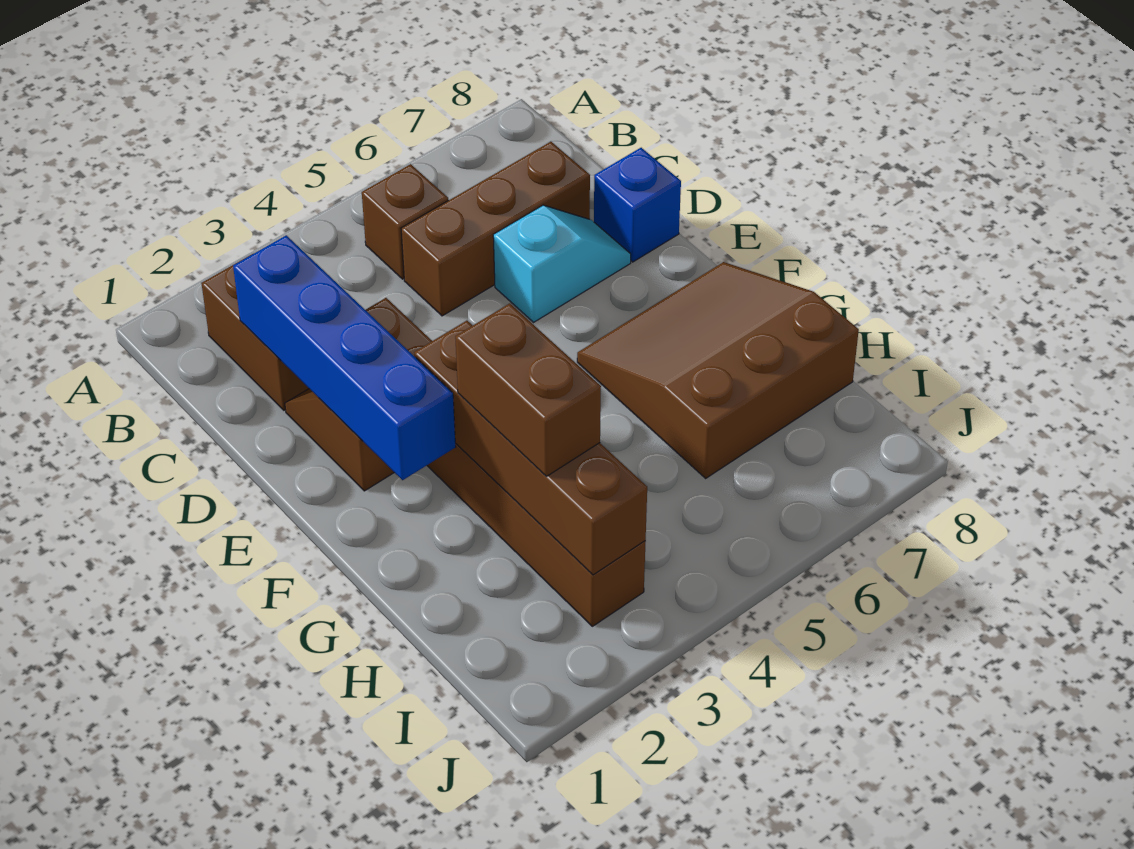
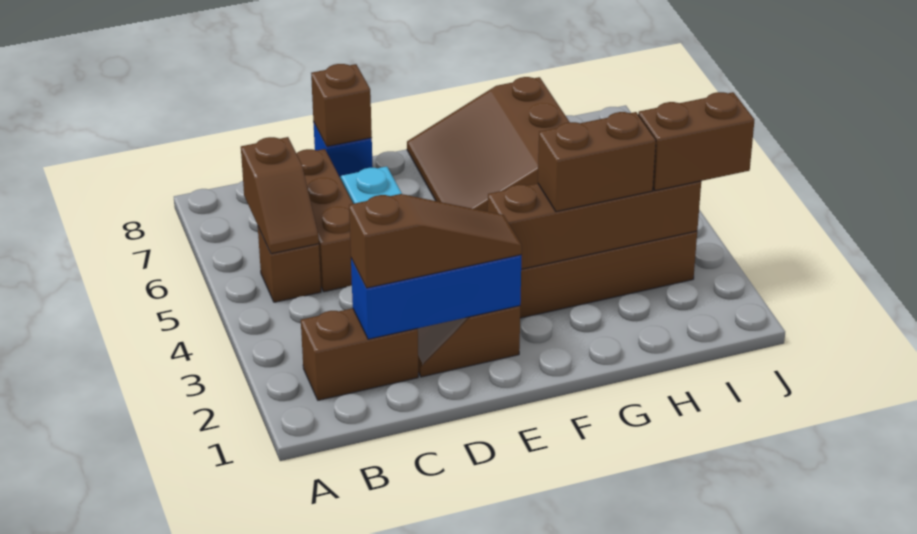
none -> brown 1x2 slope [241,137,319,254]
blue 1x4 brick [233,235,456,480] -> blue 1x3 brick [351,255,522,339]
none -> brown 1x3 slope [349,194,522,288]
none -> brown 1x1 brick [311,64,372,146]
none -> brown 1x2 brick [638,92,754,191]

